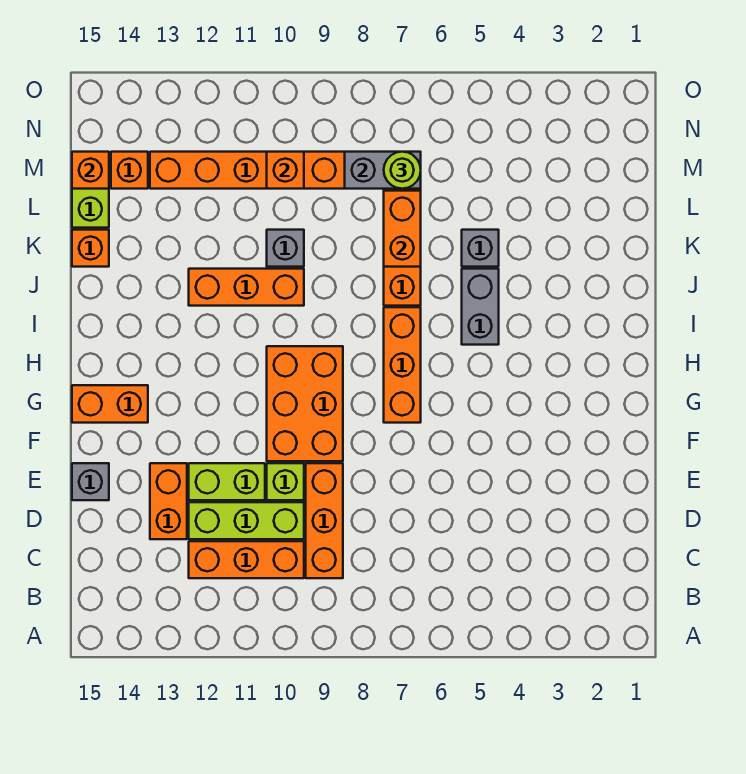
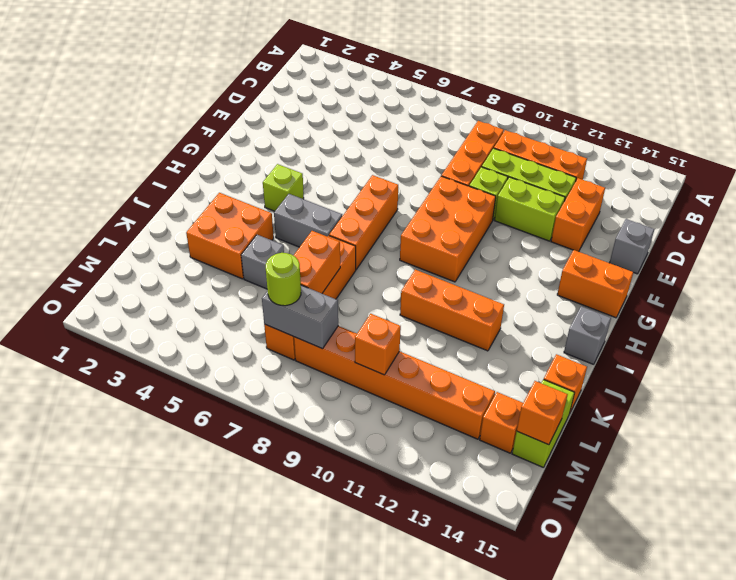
none -> lime 1x1 brick [263,164,304,211]
grey 1x2 brick [462,269,499,345] -> grey 1x2 brick turned to [274,194,342,247]
none -> orange 2x2 brick [186,193,274,279]
grey 1x1 brick [267,230,304,267] -> grey 1x1 brick moved to [564,306,611,364]

